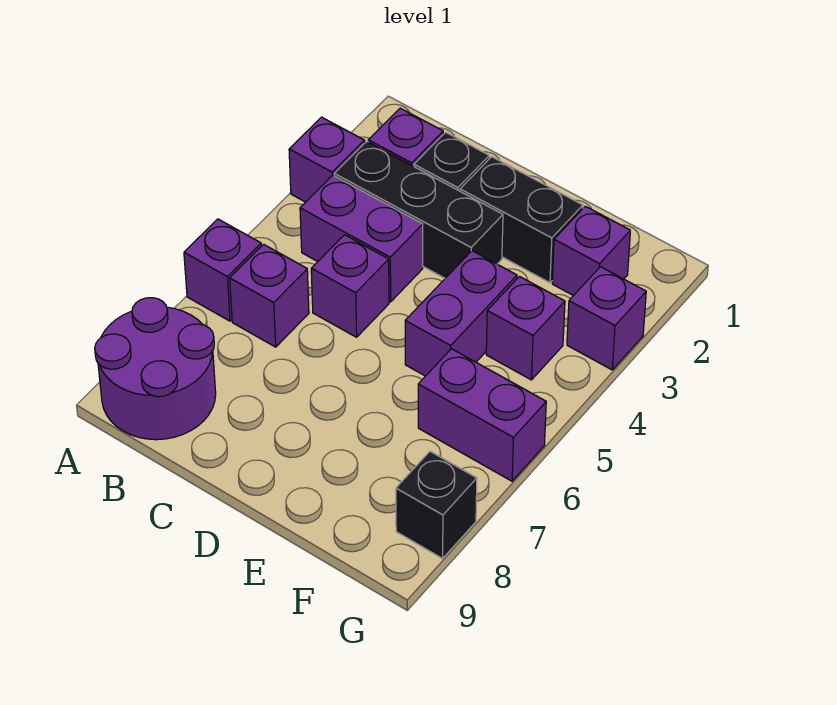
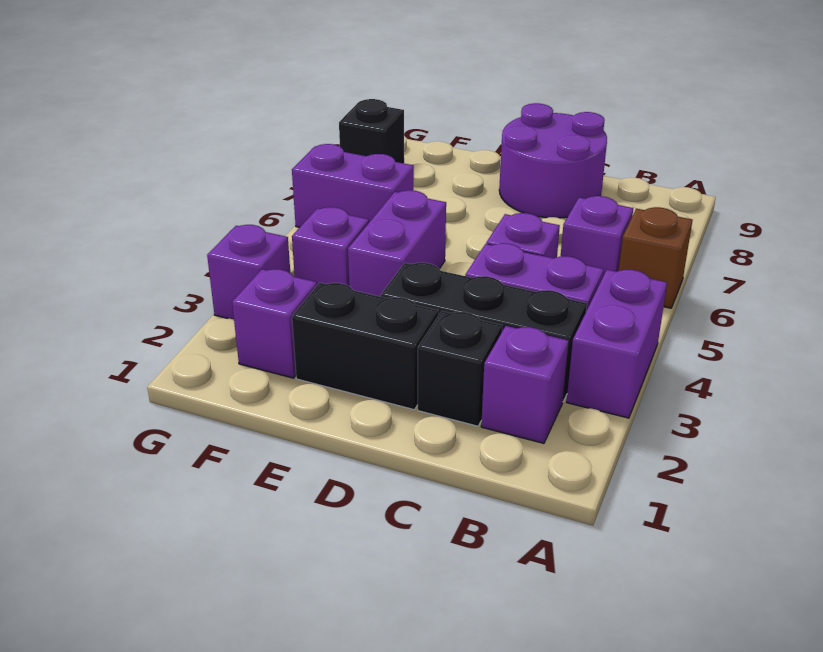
purple 1x1 brick [289,117,365,202] -> purple 1x2 brick [567,270,667,418]
purple 1x1 brick [184,219,261,321] -> brown 1x1 brick [619,207,692,308]
purple 2x2 round brick [95,298,216,440] -> purple 2x2 round brick moved to [499,103,607,218]

